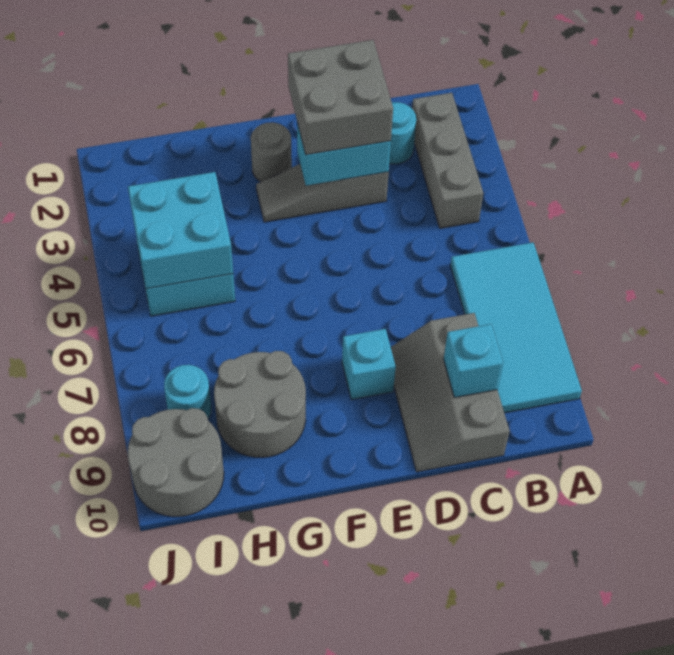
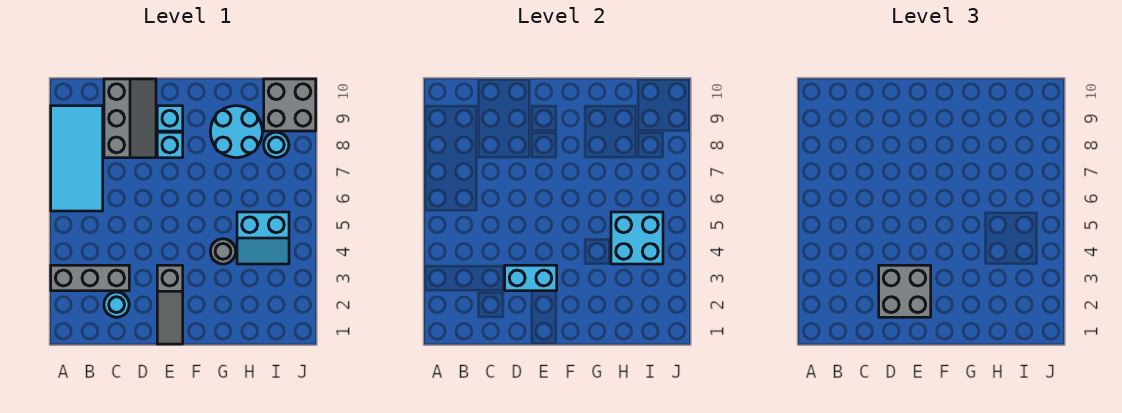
grey 1x3 brick [412,93,483,228] -> grey 1x3 brick turned to [51,265,129,291]
cyan 1x1 brick [444,324,503,398] -> cyan 1x1 brick moved to [157,106,183,131]
grey 1x3 slope [256,164,389,222] -> grey 1x3 slope turned to [157,265,183,344]
grey 1x1 round brick [251,122,292,182] -> grey 1x1 round brick moved to [210,239,236,264]
grey 2x2 round brick [214,351,306,457] -> cyan 2x2 round brick [210,106,262,158]
grey 2x2 round brick [128,408,224,517] -> grey 2x2 brick [264,79,316,131]

